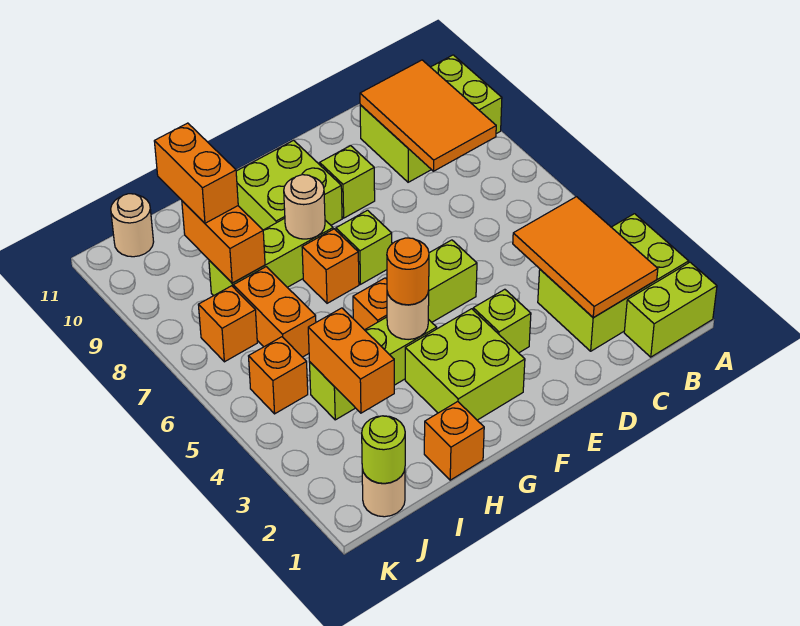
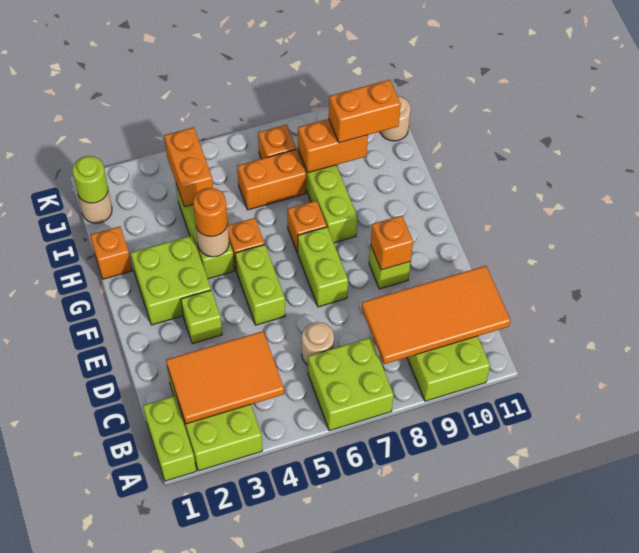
orange 2x3 tile [360,60,496,171] -> orange 2x4 tile [361,266,511,364]
lime 1x1 brick [336,210,392,284] -> lime 1x2 brick [298,227,348,307]
lime 2x2 brick [236,140,342,230] -> lime 2x2 brick moved to [308,338,394,431]
tan 1x1 round brick [284,175,325,239] -> tan 1x1 round brick moved to [302,322,334,365]
orange 1x2 brick [308,308,394,413] -> orange 1x2 brick turned to [164,127,213,207]
orange 1x1 brick [249,337,308,414] -> orange 1x1 brick moved to [370,216,413,270]

